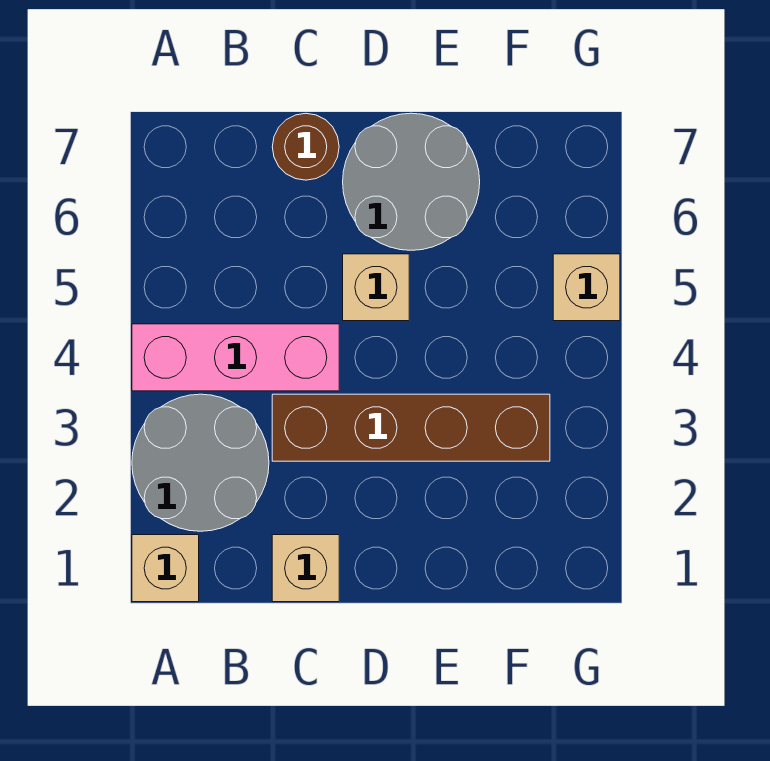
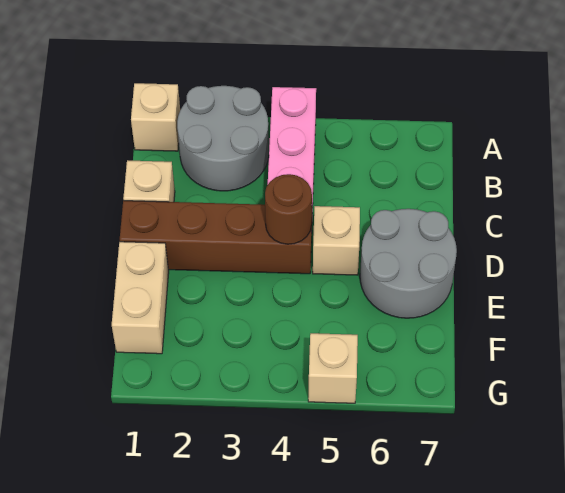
brown 1x4 brick [272,394,550,461] -> brown 1x4 brick turned to [120,201,312,274]
brown 1x1 round brick [272,113,339,180] -> brown 1x1 round brick moved to [265,174,312,244]
none -> tan 1x2 brick [112,242,169,354]

